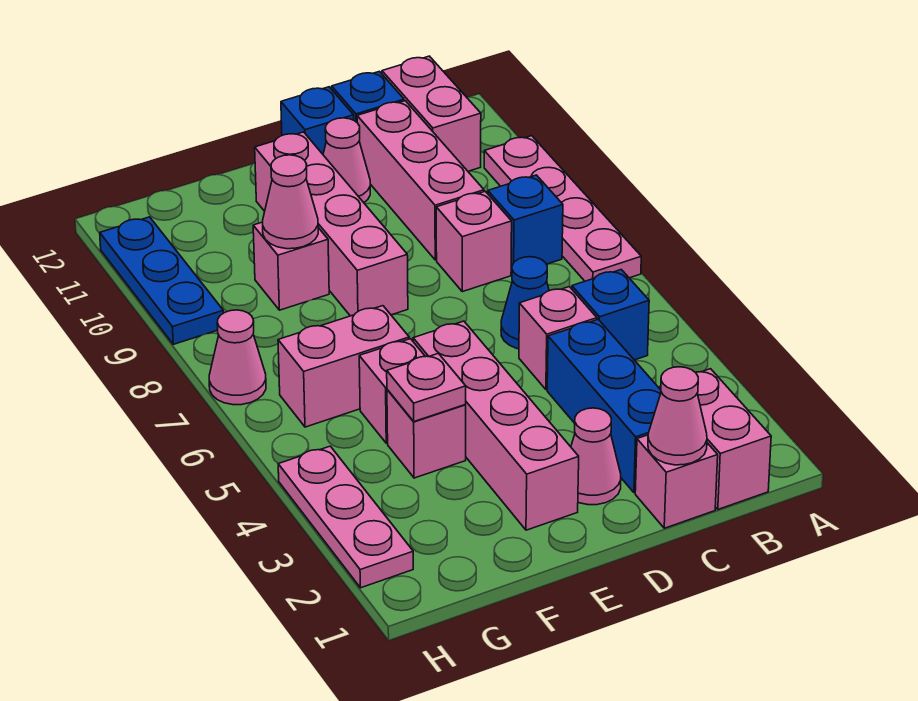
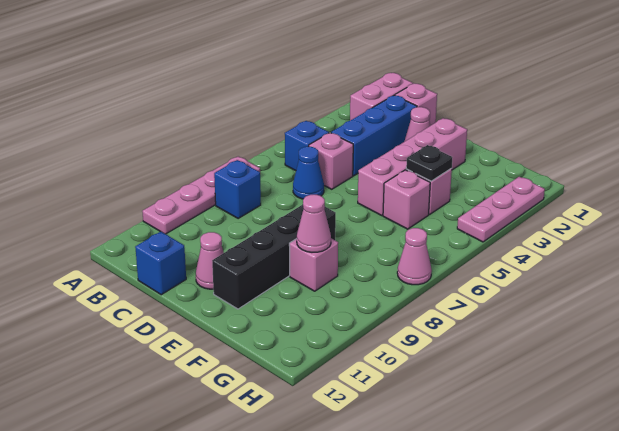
pink 1x2 brick [382,56,481,171] -> none
pink 1x1 cone [648,367,707,465] -> none
pink 1x1 brick [436,191,512,292] -> none
pink 1x3 brick [357,101,484,260] -> none
blue 1x1 brick [281,87,354,154] -> none
pink 1x4 brick [255,132,408,316] -> black 1x4 brick [212,204,336,309]
pink 1x1 plate [387,353,466,421] -> black 1x1 plate [406,145,452,181]
pink 1x2 brick [278,306,409,427] -> none
blue 1x3 plate [100,217,223,344] -> none

